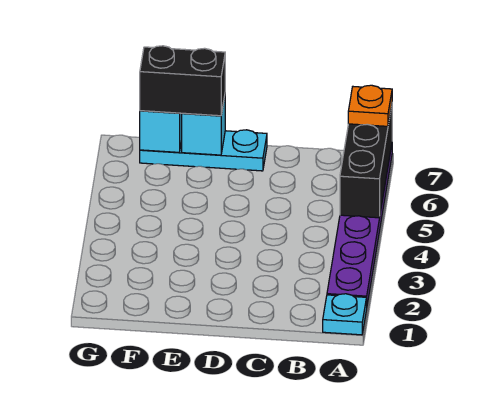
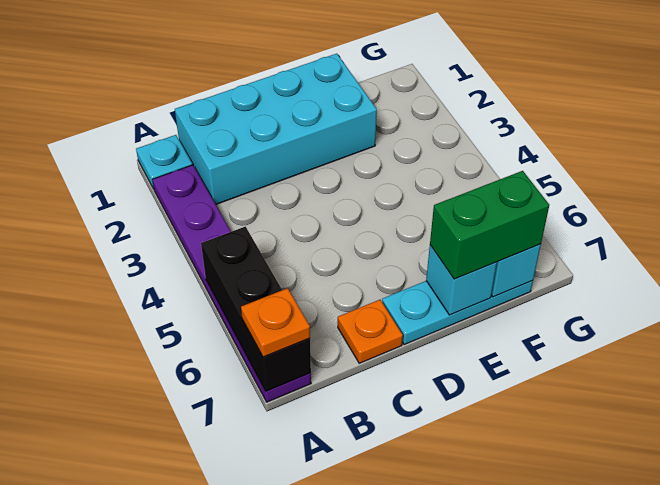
none -> cyan 2x4 brick [175,54,377,204]
none -> orange 1x1 plate [338,300,403,363]
black 1x2 brick [140,46,225,116] -> green 1x2 brick [430,171,549,279]

